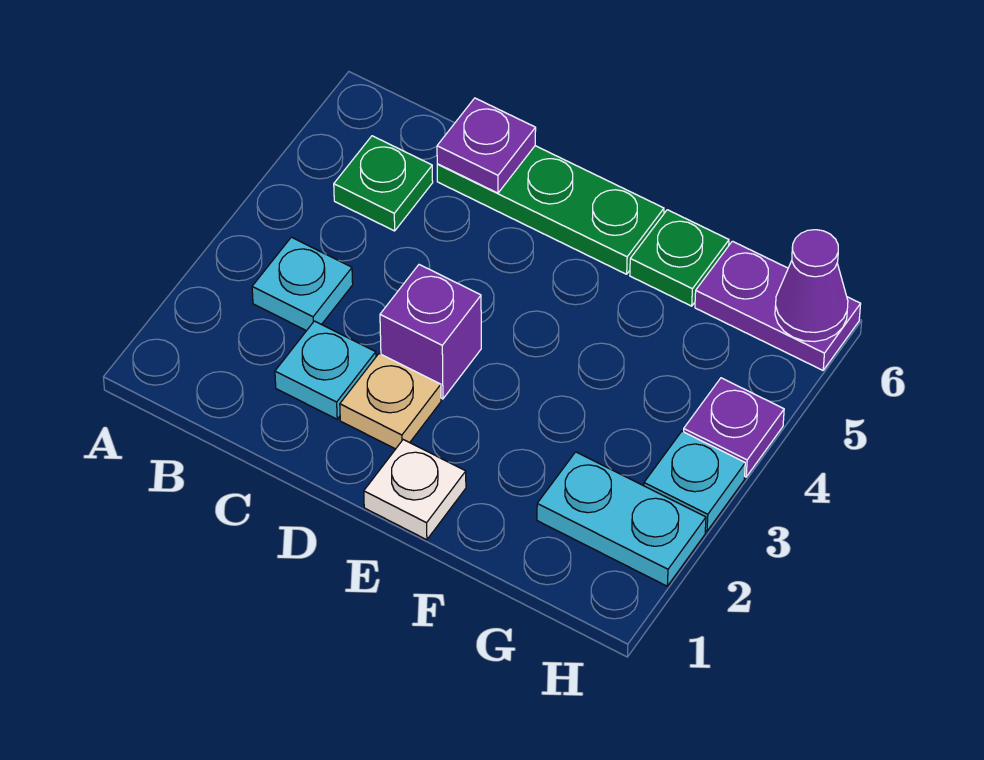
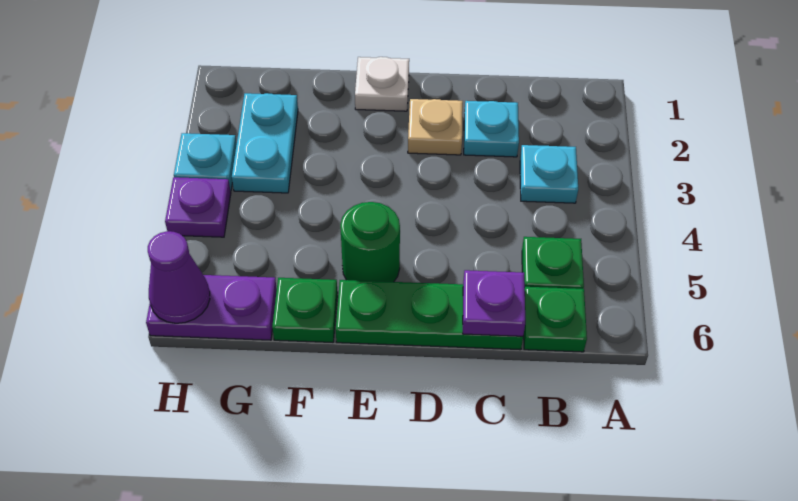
none -> green 1x1 plate [524,287,587,352]
purple 1x1 brick [380,265,481,399] -> none
none -> green 1x1 round brick [340,202,400,282]
cyan 1x2 plate [537,452,706,586] -> cyan 1x2 plate turned to [232,93,298,193]

